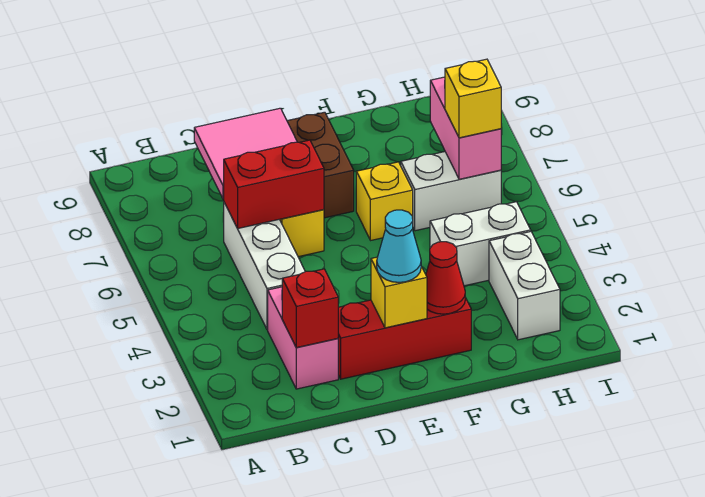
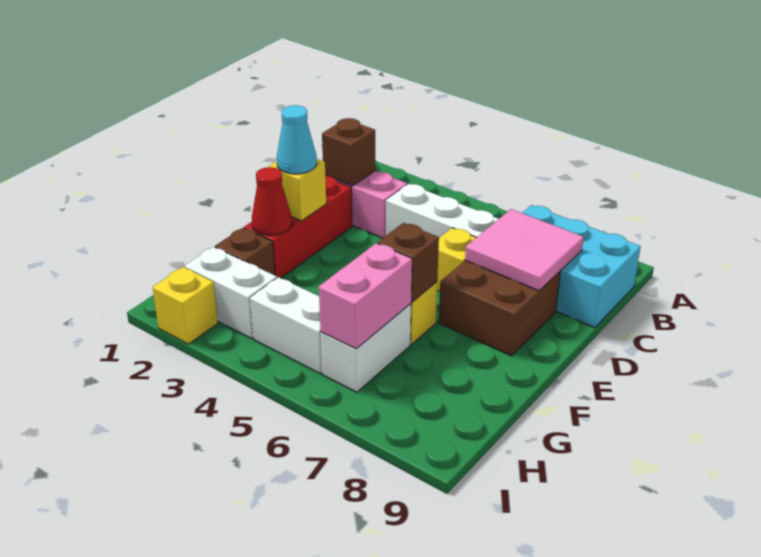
none -> cyan 2x3 brick [522,205,641,327]
red 1x1 brick [282,269,338,348] -> brown 1x1 brick [322,118,375,186]
red 1x2 brick [224,140,324,228] -> none
none -> brown 1x1 brick [378,223,439,302]
none -> brown 1x1 brick [215,228,275,275]
white 1x2 brick [430,202,531,286] -> white 1x2 brick turned to [250,277,322,374]
pink 1x2 brick [430,77,501,179] -> pink 1x2 brick turned to [319,243,412,349]
yellow 1x1 brick [445,59,501,138] -> yellow 1x1 brick moved to [153,267,218,344]

